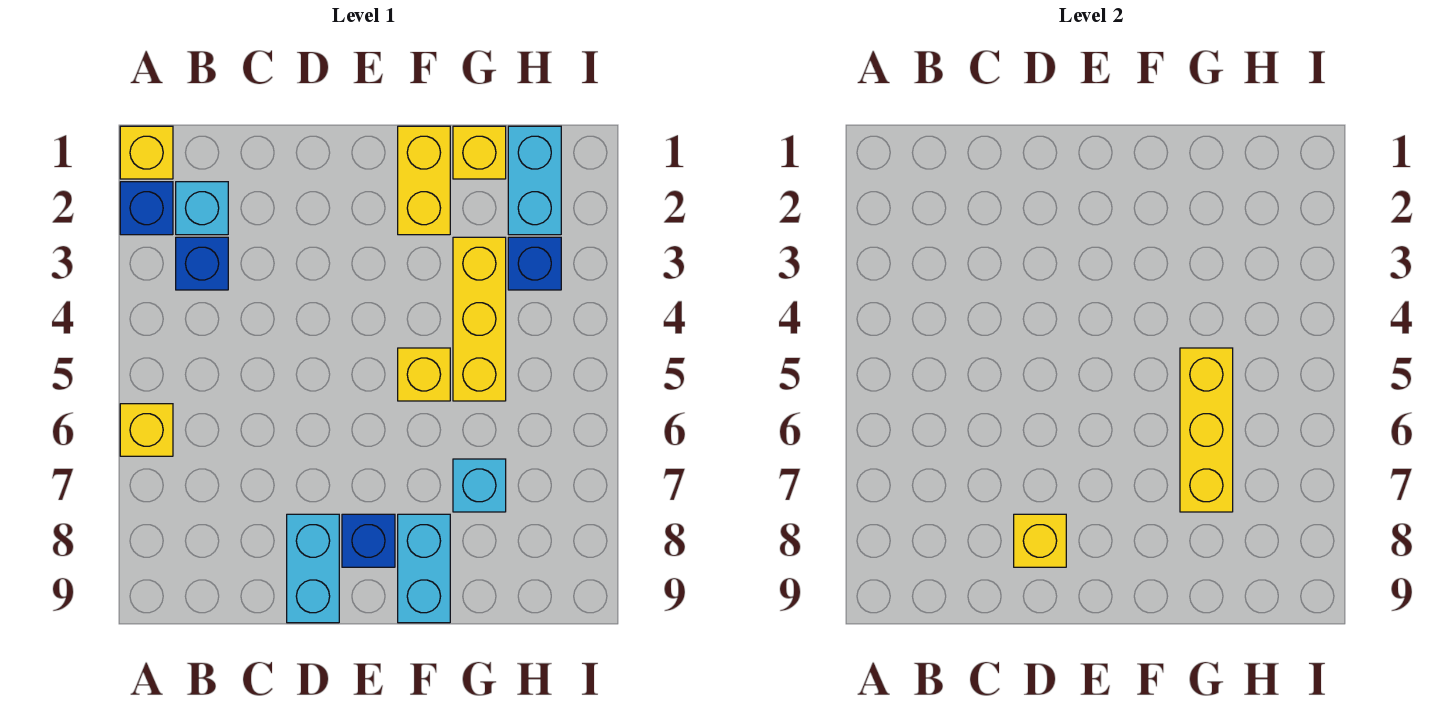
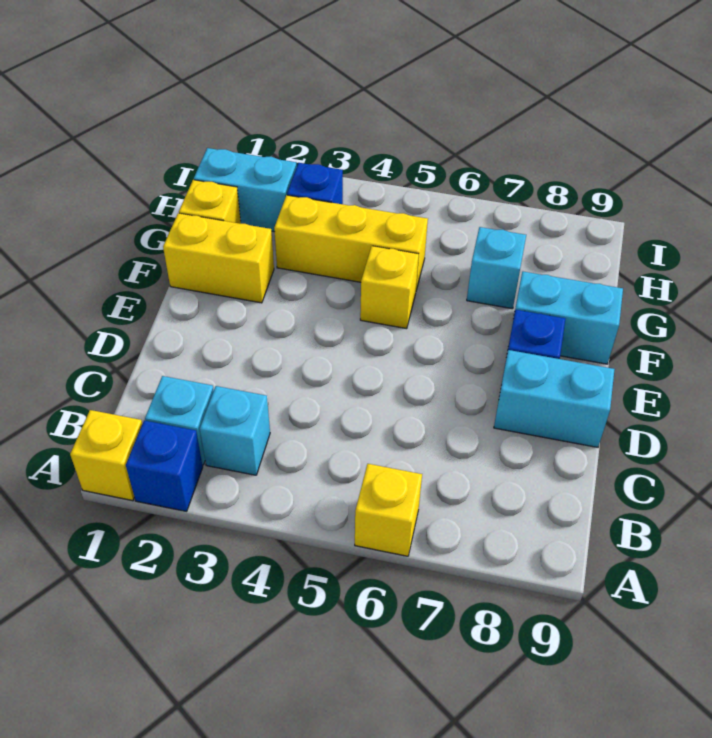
blue 1x1 brick [176,237,228,290] -> cyan 1x1 brick [200,386,270,475]
yellow 1x1 brick [1014,514,1066,567] -> none
yellow 1x3 brick [1180,348,1233,512] -> none

